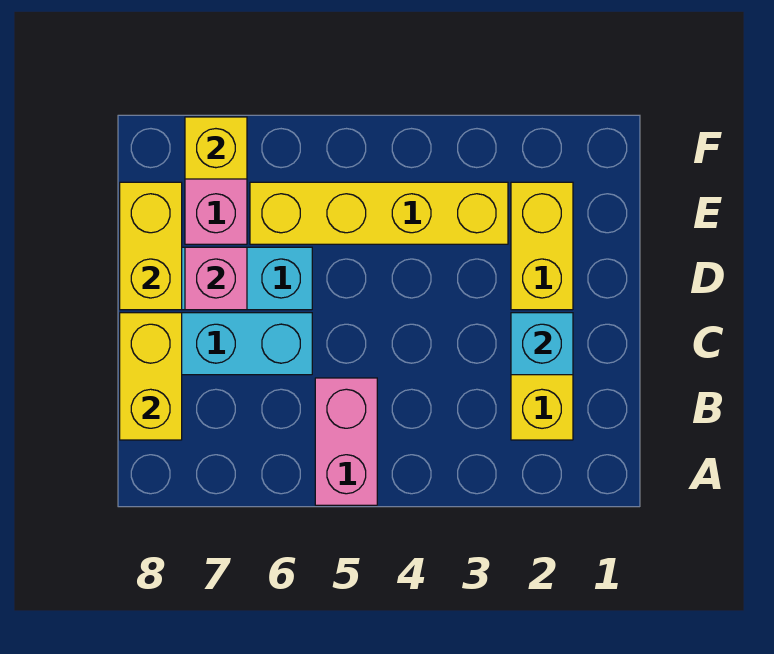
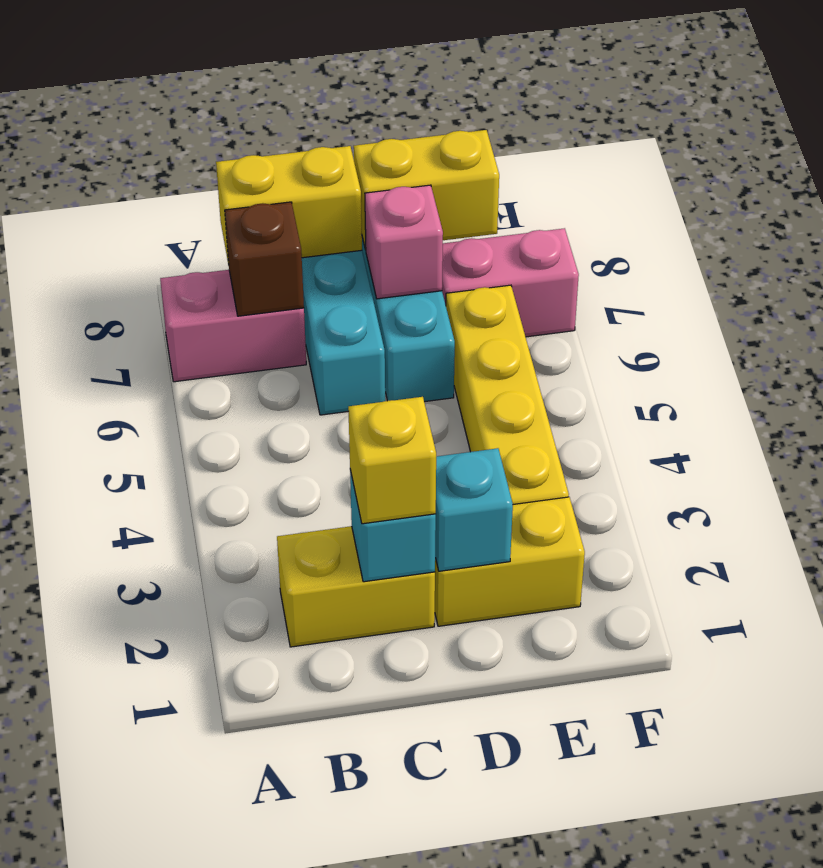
pink 1x2 brick [315,378,377,505] -> pink 1x2 brick moved to [160,270,306,382]
none -> brown 1x1 brick [225,202,304,316]
none -> cyan 1x1 brick [435,448,513,571]
yellow 1x1 brick [185,117,247,179] -> yellow 1x1 brick moved to [348,397,436,524]

